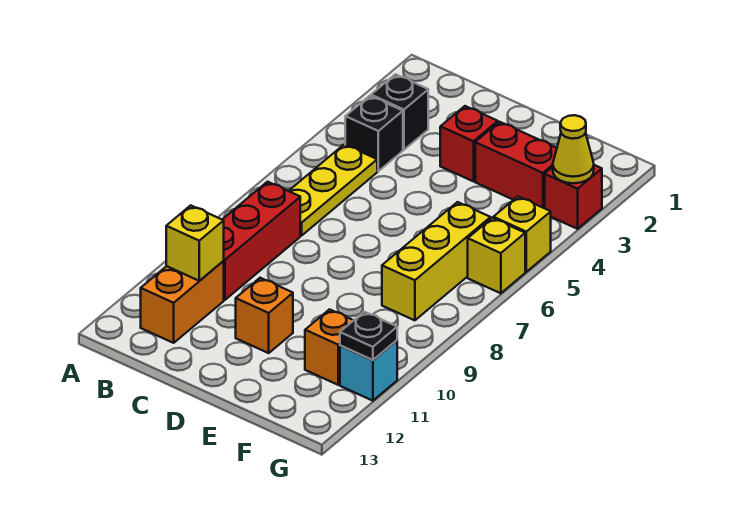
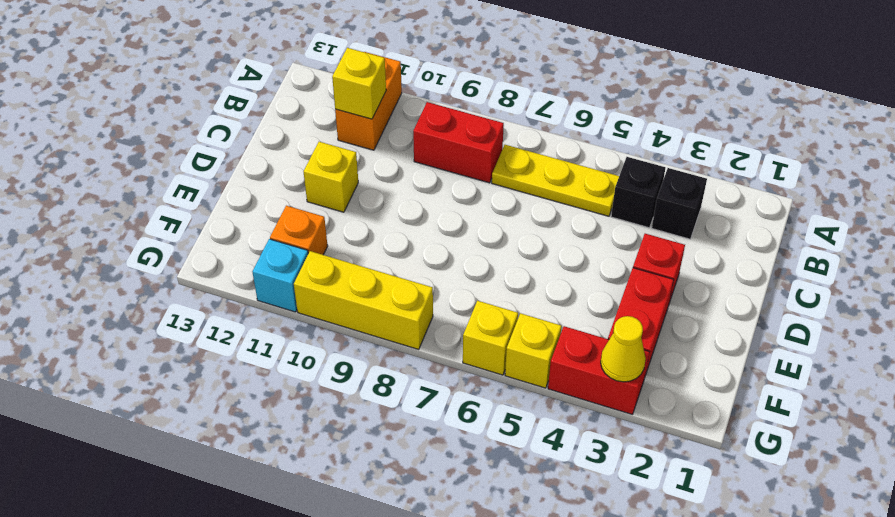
red 1x3 brick [222,182,300,300] -> red 1x2 brick [413,102,504,183]
orange 1x2 brick [141,261,224,343] -> orange 1x2 brick turned to [335,52,402,150]
orange 1x1 brick [236,278,293,353] -> yellow 1x1 brick [304,142,358,212]
yellow 1x3 brick [382,202,491,320] -> yellow 1x3 brick moved to [294,251,433,349]
red 1x1 brick [545,165,602,229] -> red 1x2 brick [548,326,650,414]
black 1x1 plate [340,312,397,360] -> none

